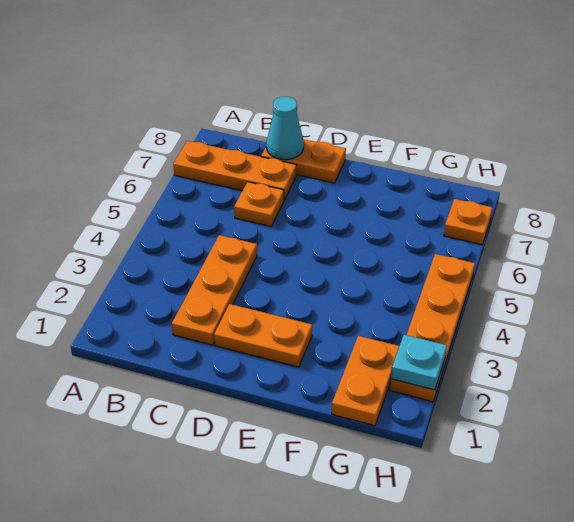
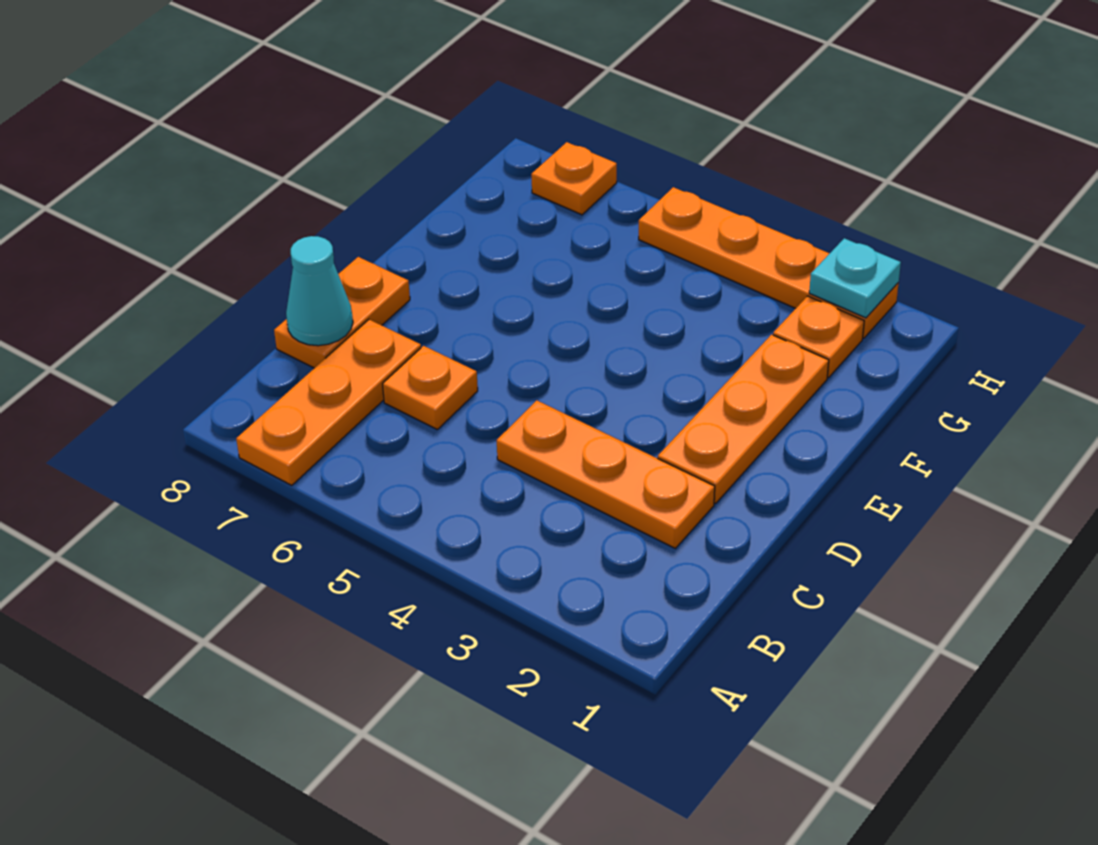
orange 1x2 plate [214,304,312,367] -> orange 1x3 plate [658,335,829,504]
orange 1x2 plate [332,336,399,426] -> orange 1x1 plate [773,296,864,378]

